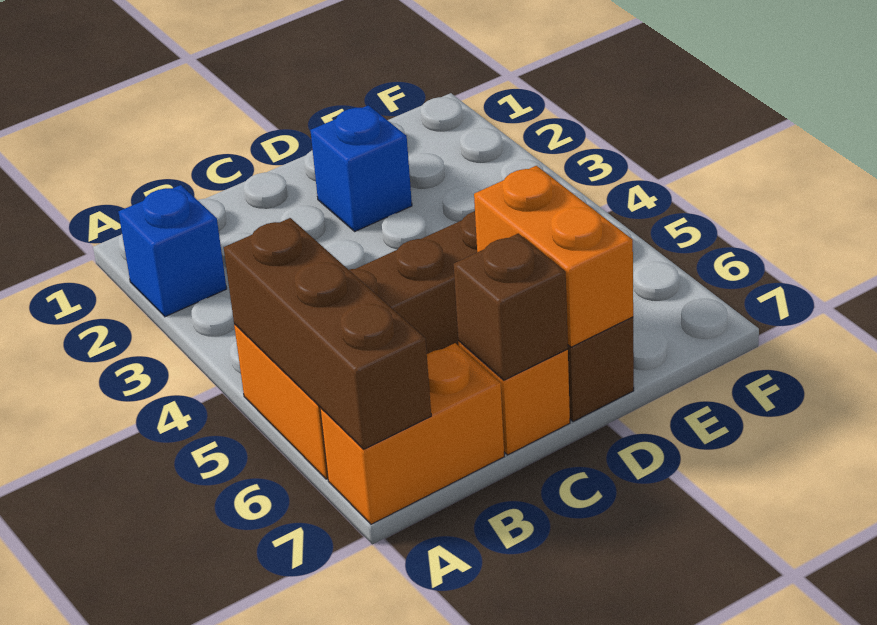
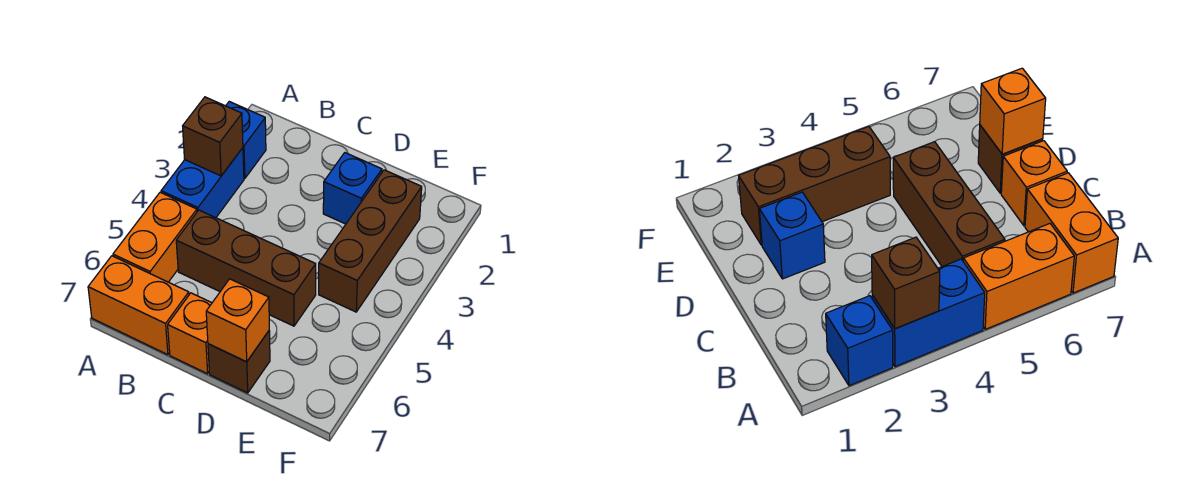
none -> blue 1x2 brick [161,148,244,218]
brown 1x3 brick [224,218,431,449] -> brown 1x3 brick moved to [319,170,422,312]
brown 1x1 brick [453,234,568,380] -> brown 1x1 brick moved to [183,97,243,176]
orange 1x2 brick [474,166,633,347] -> orange 1x1 brick [206,279,269,362]

